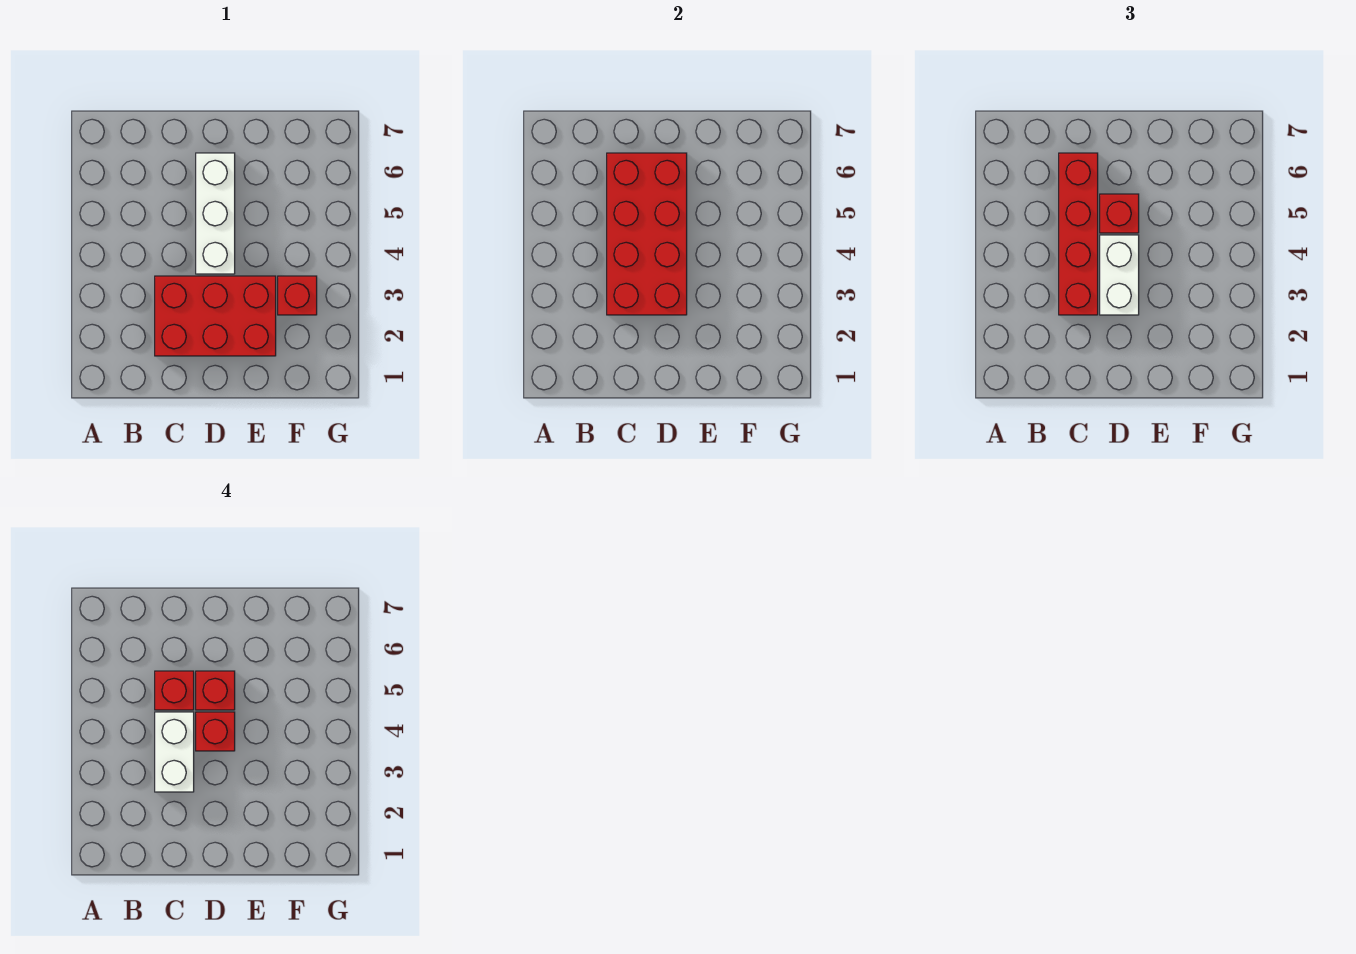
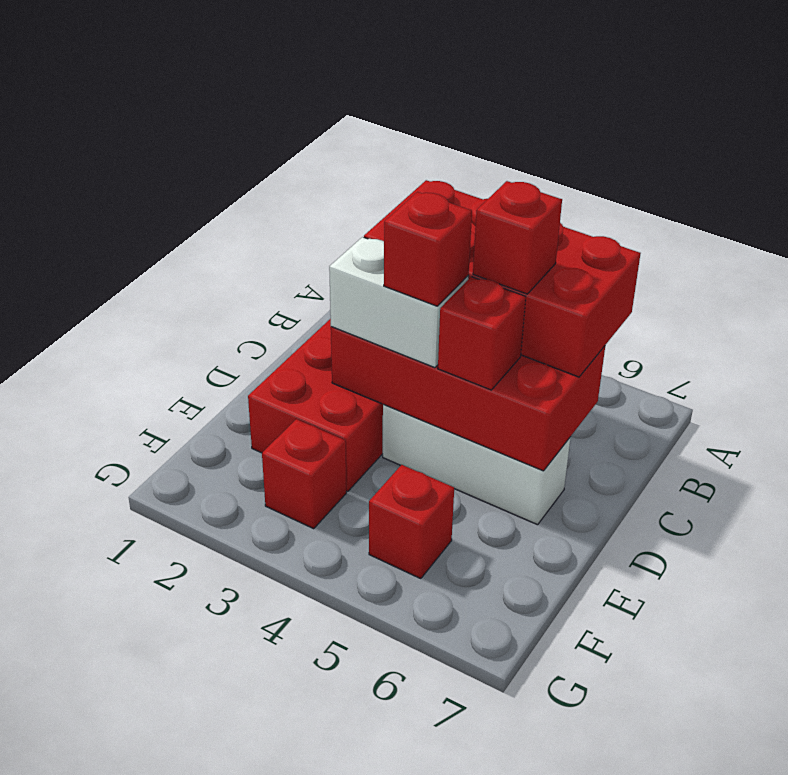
red 1x4 brick [1059,153,1098,315] -> red 2x4 brick [364,180,641,377]
white 1x2 brick [155,712,194,792] -> none
red 1x1 brick [196,671,235,710] -> red 1x1 brick moved to [369,465,454,579]

